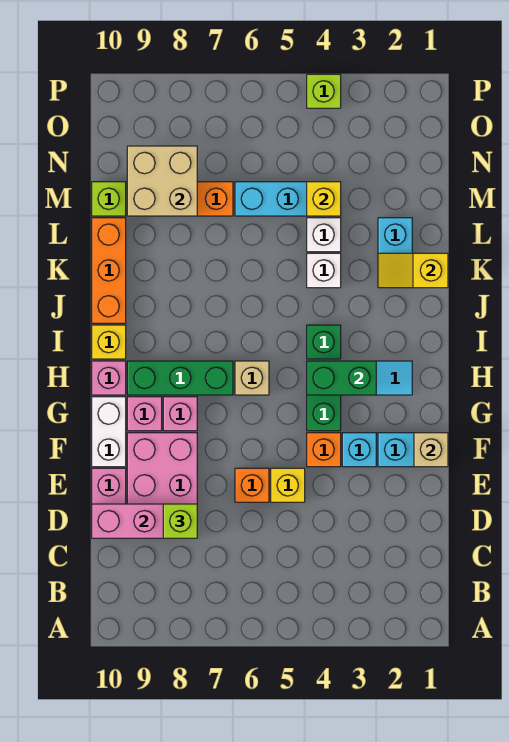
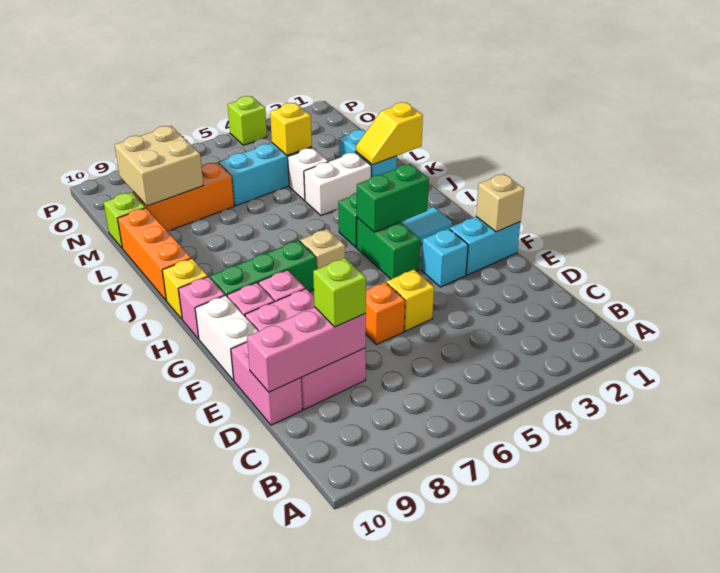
orange 1x1 brick [307,433,341,467] -> none
white 1x1 brick [307,253,341,288] -> white 1x2 brick [304,152,371,216]

